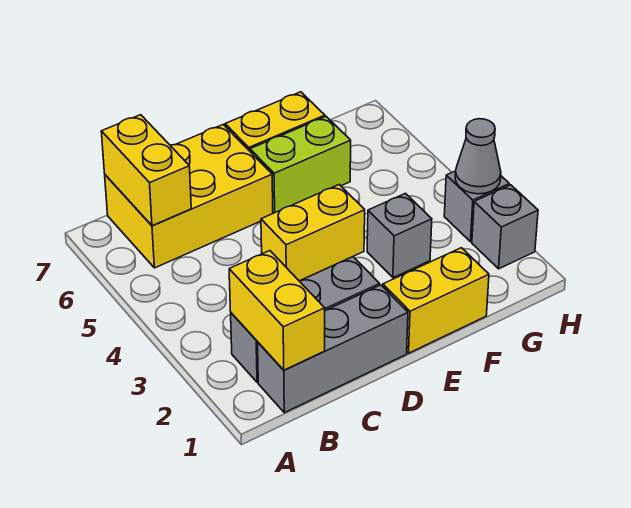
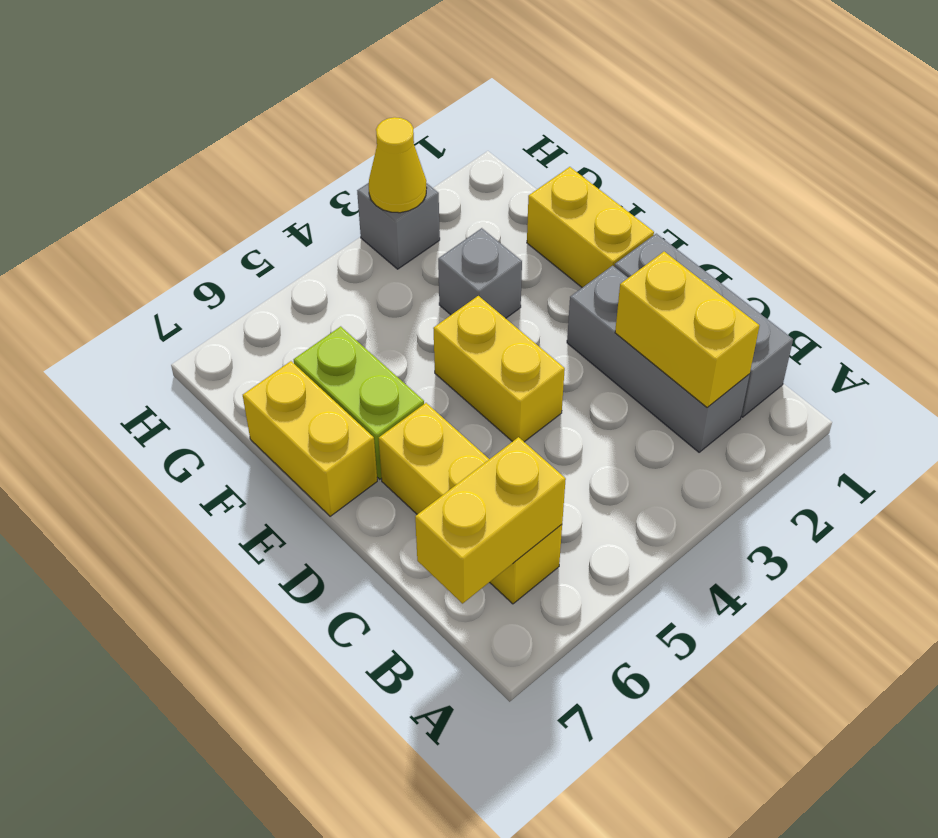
yellow 1x2 brick [229,251,325,370] -> yellow 1x2 brick turned to [615,252,759,407]
yellow 2x3 brick [105,125,273,268] -> yellow 1x3 brick [379,403,562,604]
grey 1x1 brick [472,185,538,269] -> none
grey 1x1 cone [455,119,501,194] -> yellow 1x1 cone [368,117,427,213]

